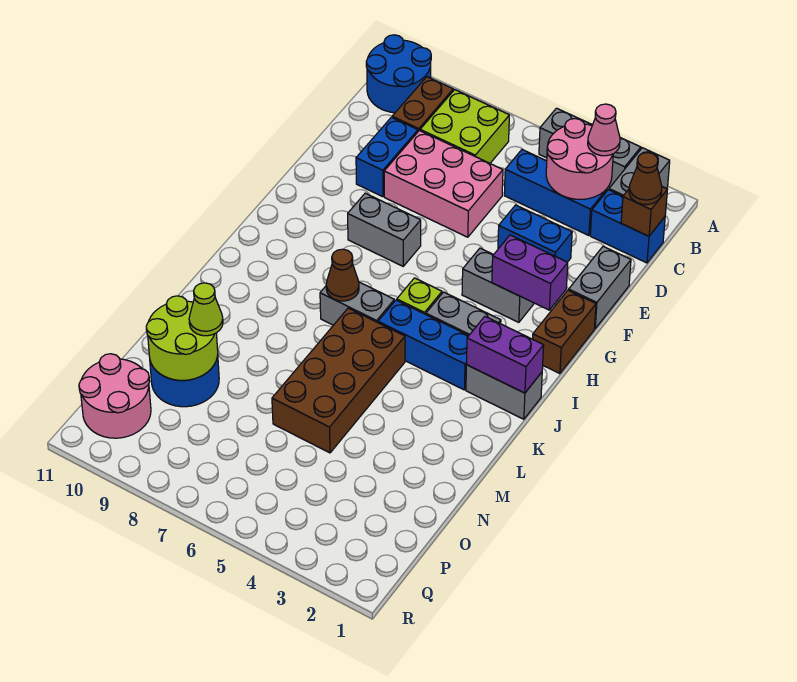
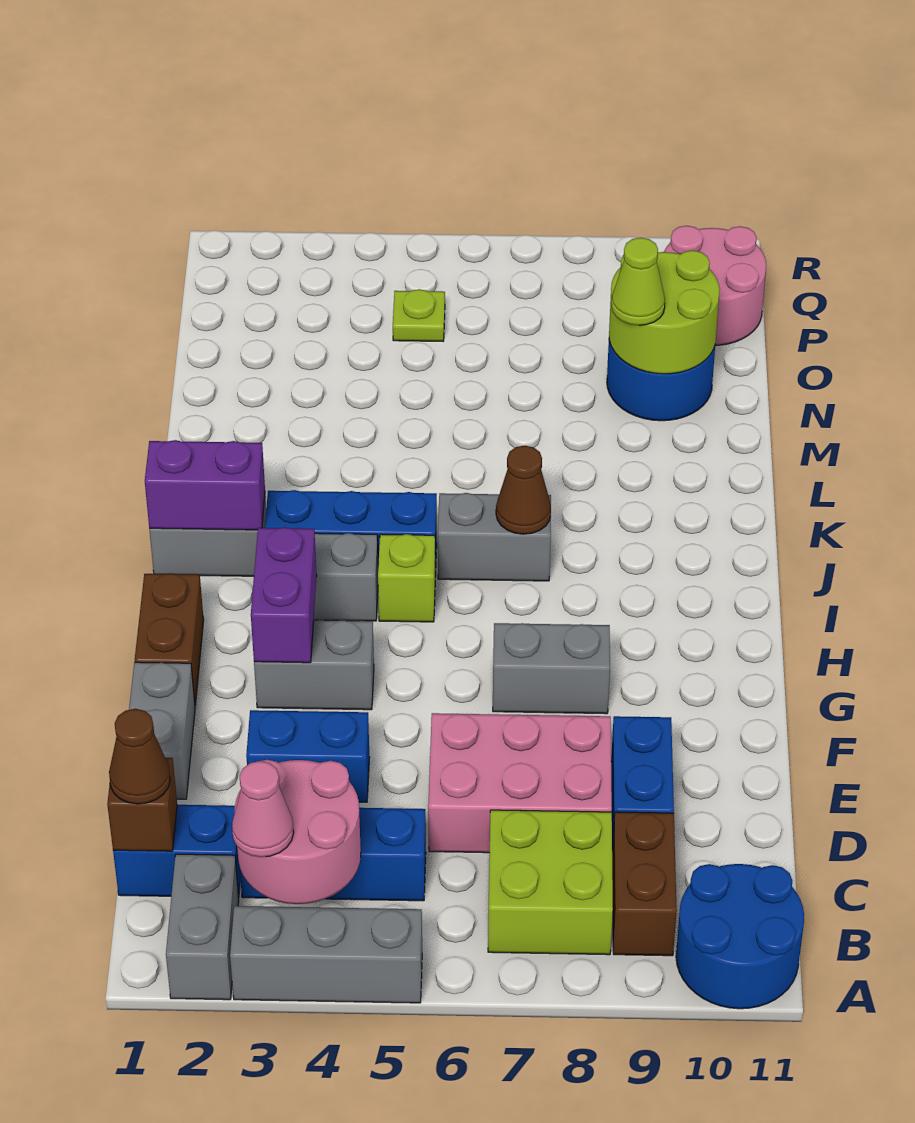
purple 1x2 brick [492,235,568,310] -> purple 1x2 brick turned to [251,527,317,663]
brown 2x4 brick [272,308,405,453] -> none
none -> lime 1x1 plate [393,289,445,341]

